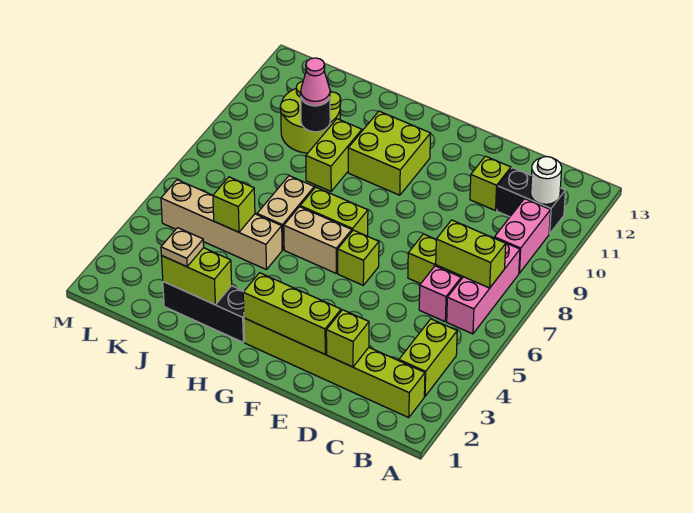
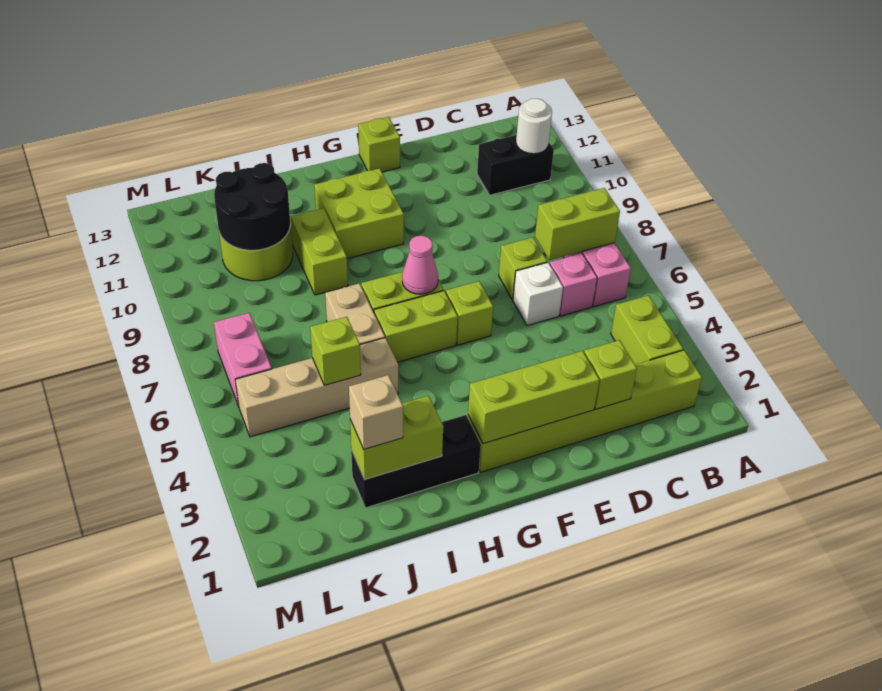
pink 1x2 brick [494,199,550,273] -> pink 1x2 brick moved to [214,313,272,406]
none -> white 1x1 brick [513,262,563,326]
lime 1x1 brick [470,156,511,211] -> lime 1x1 brick moved to [358,117,400,172]
tan 1x2 brick [284,207,352,273] -> lime 1x2 brick [374,291,458,362]
tan 1x1 plate [161,228,204,267] -> tan 1x1 brick [349,375,403,449]
black 1x1 round brick [301,98,330,132] -> black 2x2 round brick [214,163,290,250]
pink 1x1 cone [301,58,330,106] -> pink 1x1 cone moved to [402,236,438,294]

